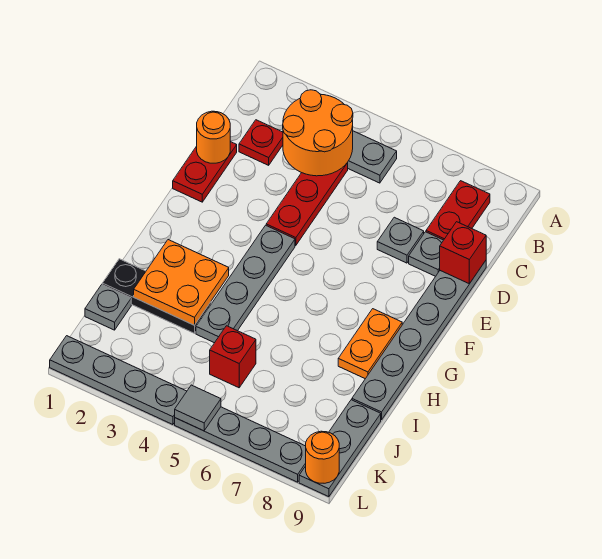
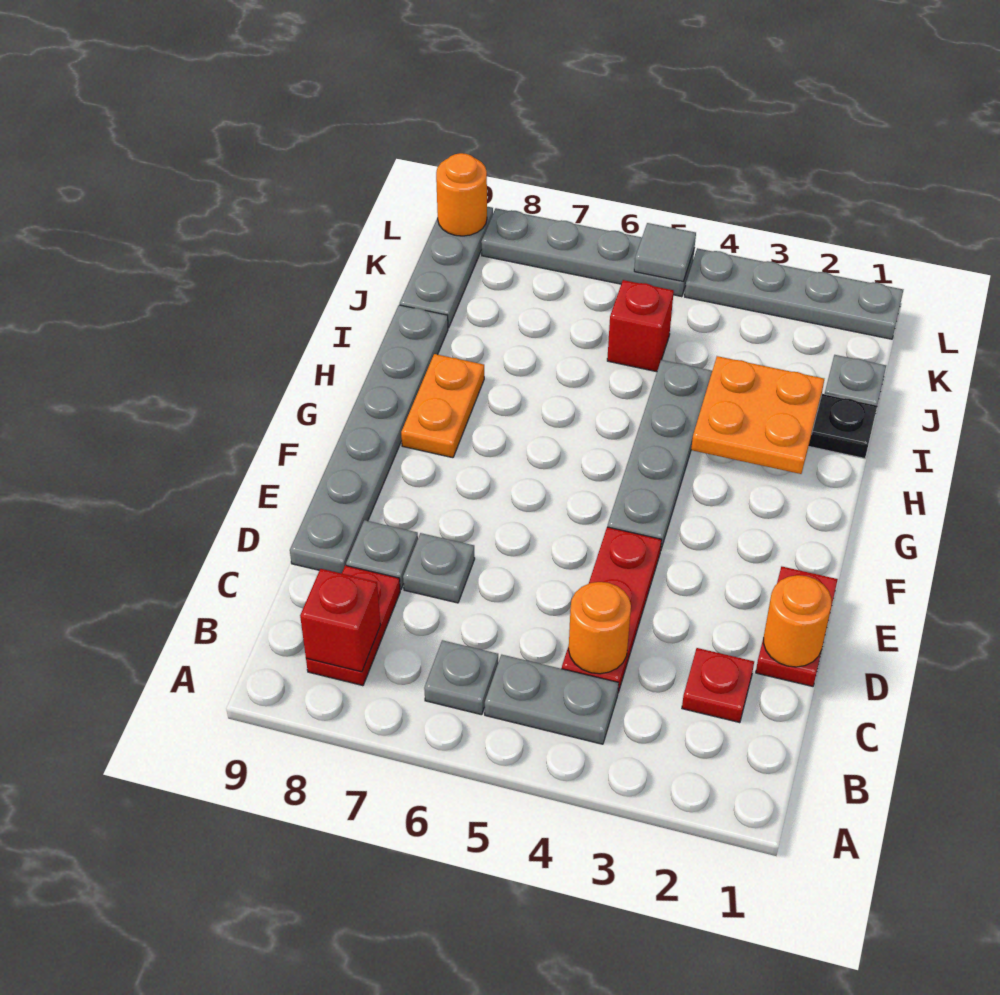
orange 2x2 round brick [283,90,353,176] -> orange 1x1 round brick [569,582,631,674]
none -> grey 1x1 plate [424,640,498,715]
red 1x1 brick [440,222,486,284] -> red 1x1 brick moved to [300,569,381,672]

